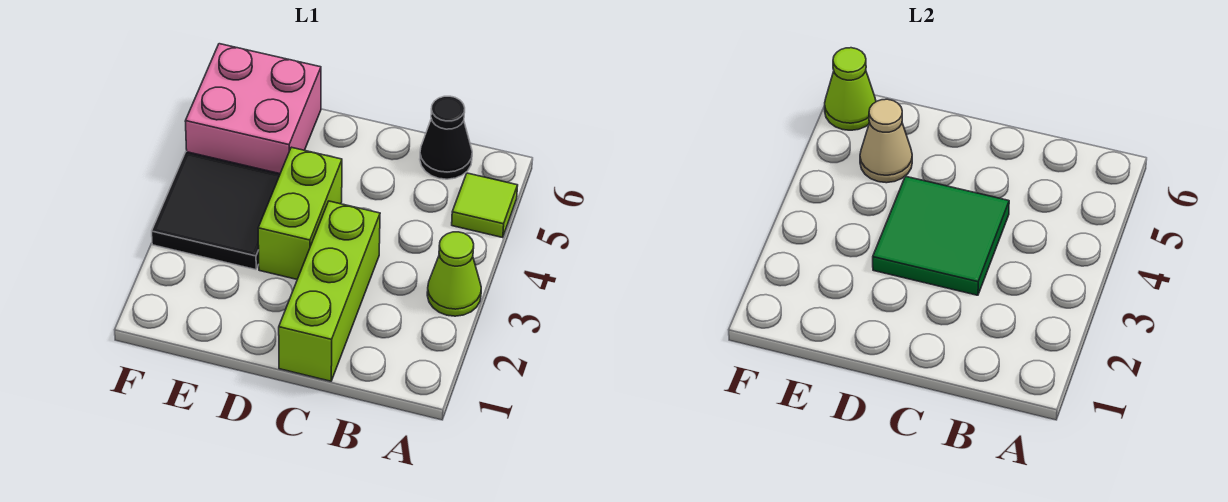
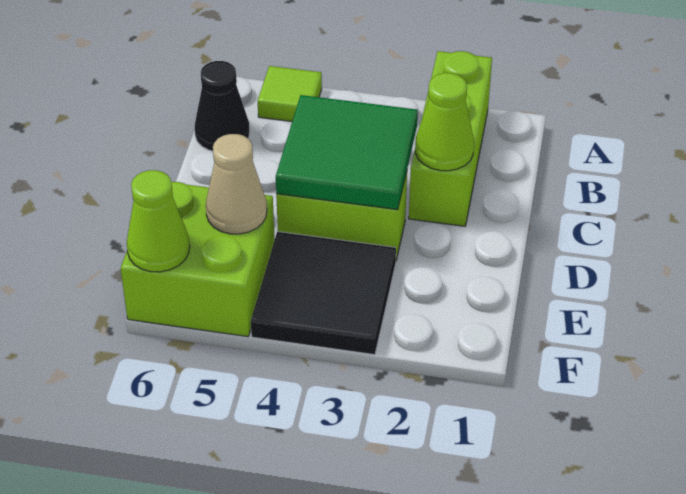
lime 1x1 cone [427,232,481,316] -> lime 1x1 cone moved to [415,73,474,171]
lime 1x3 brick [279,201,380,381] -> lime 1x3 brick turned to [409,51,492,226]
pink 2x2 brick [185,44,321,174] -> lime 2x2 brick [121,182,275,337]

